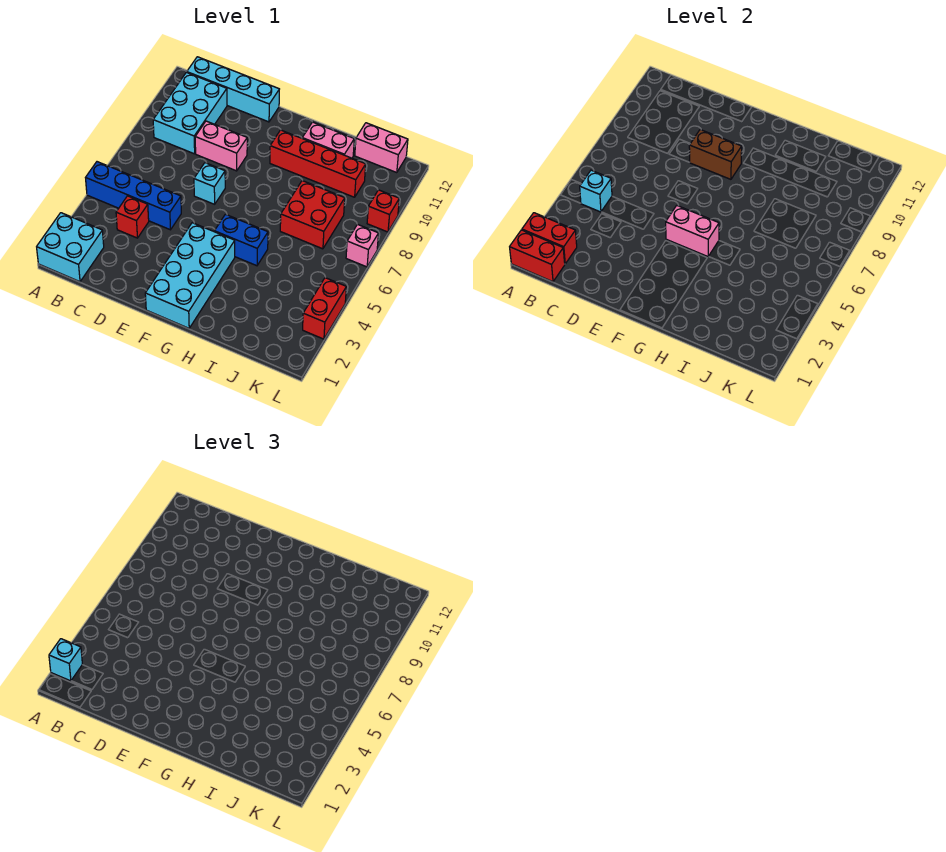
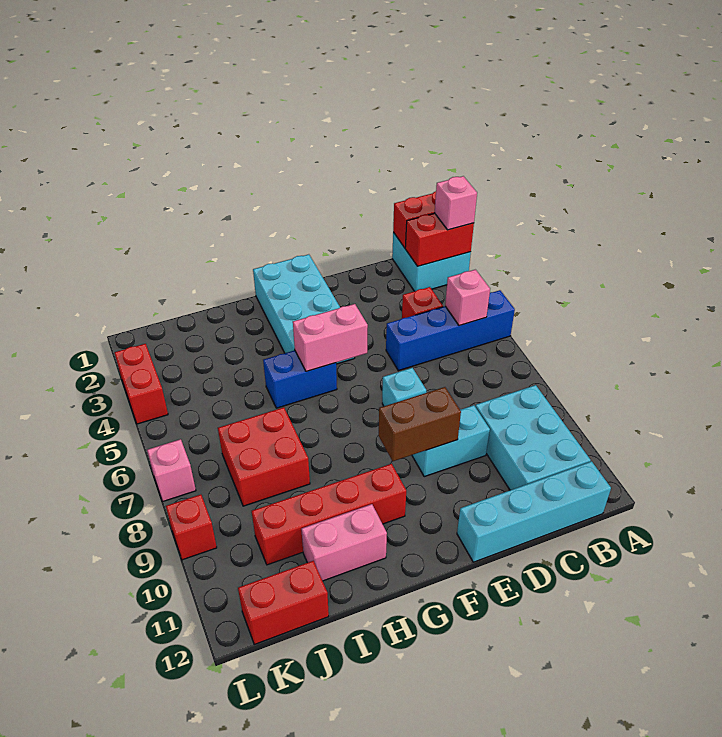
cyan 1x1 brick [49,639,82,681] -> pink 1x1 brick [435,176,477,230]
cyan 1x1 brick [580,170,612,212] -> pink 1x1 brick [445,270,490,326]
pink 1x2 brick [195,121,247,171] -> cyan 1x2 brick [412,405,490,477]
pink 1x2 brick [355,123,408,173] -> red 1x2 brick [238,561,329,644]

